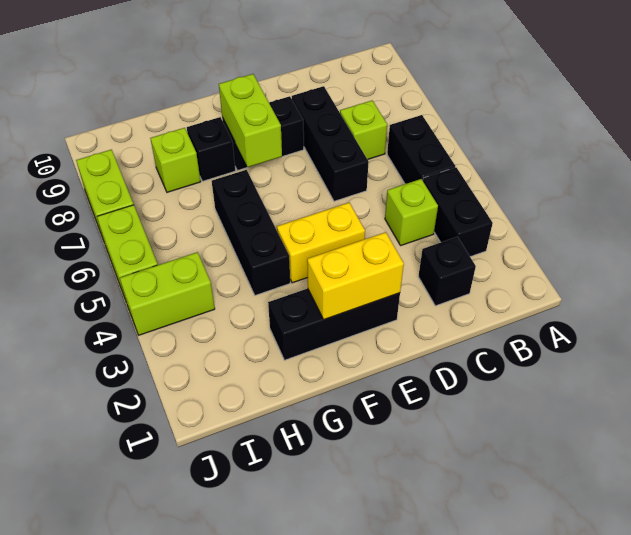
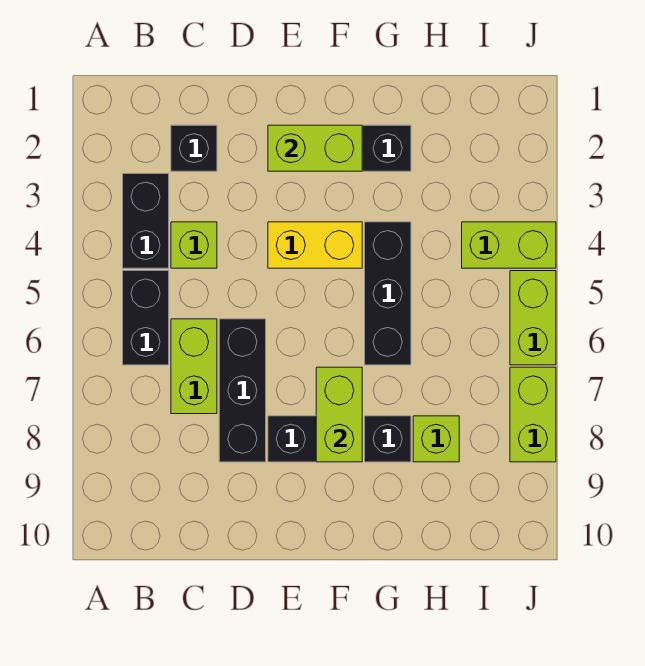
lime 1x1 brick [340,101,387,160] -> lime 1x2 brick [171,319,217,414]
yellow 1x2 brick [307,232,404,320] -> lime 1x2 brick [268,125,362,171]

